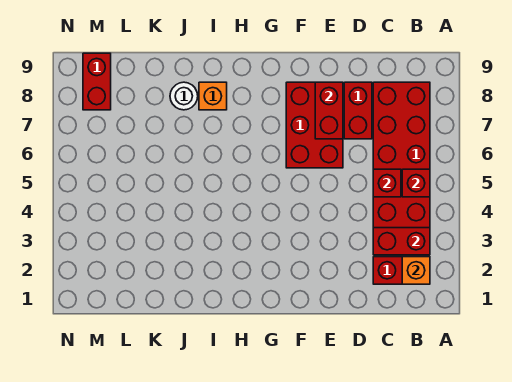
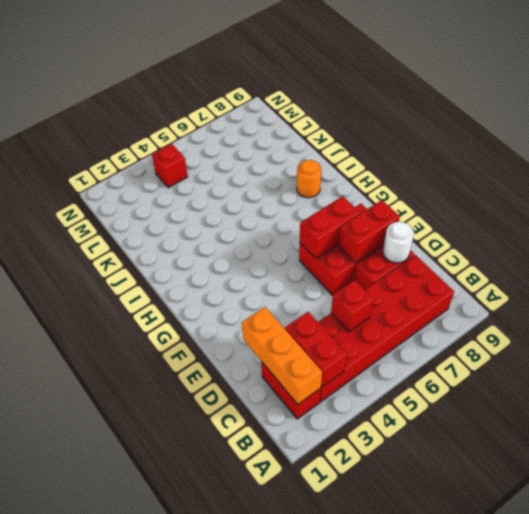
orange 1x1 brick [402,257,430,284] -> orange 1x3 brick [242,307,322,404]
red 1x1 brick [402,169,430,197] -> red 1x1 brick moved to [152,144,188,188]
orange 1x1 brick [199,82,227,110] -> orange 1x1 round brick [297,160,321,198]
white 1x1 round brick [170,82,198,110] -> white 1x1 round brick moved to [383,222,414,263]
red 1x2 brick [83,53,111,110] -> red 1x2 brick moved to [300,196,360,259]

